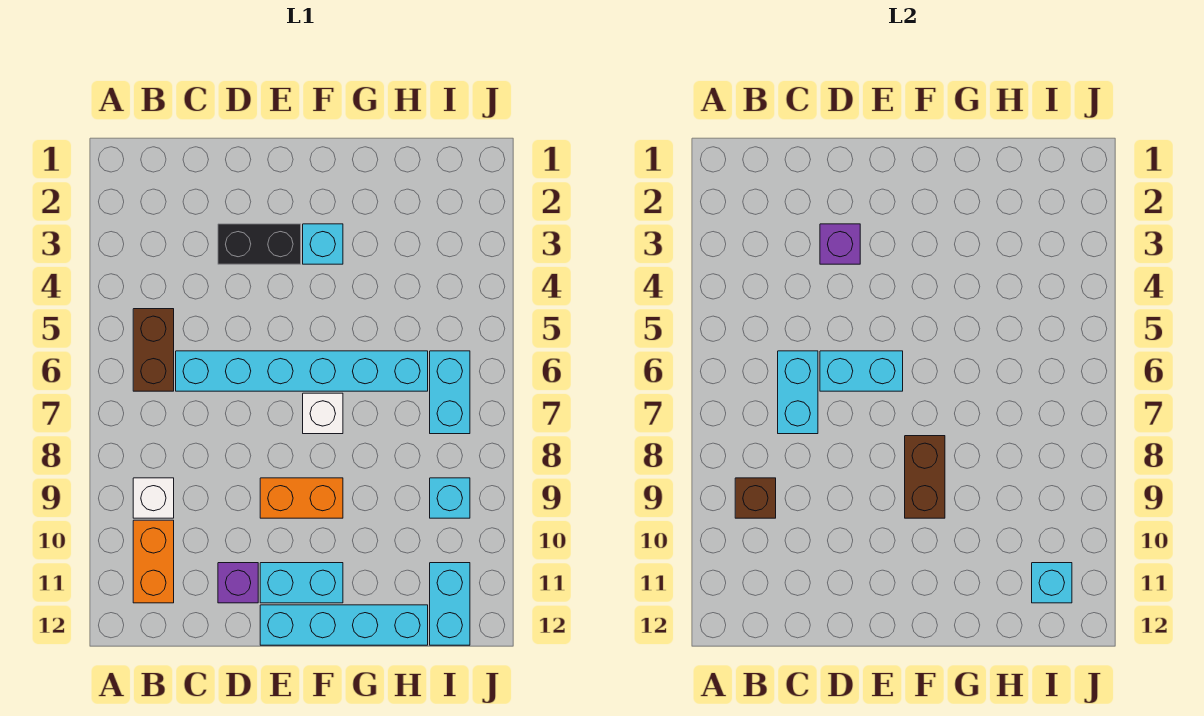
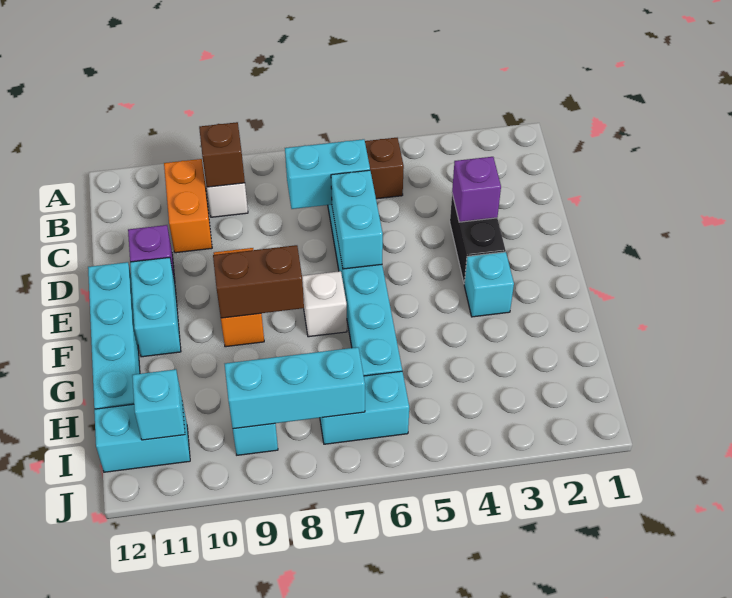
orange 1x2 brick [133,520,174,603] -> orange 1x2 brick turned to [164,159,212,253]
none -> cyan 1x3 brick [225,347,365,429]

